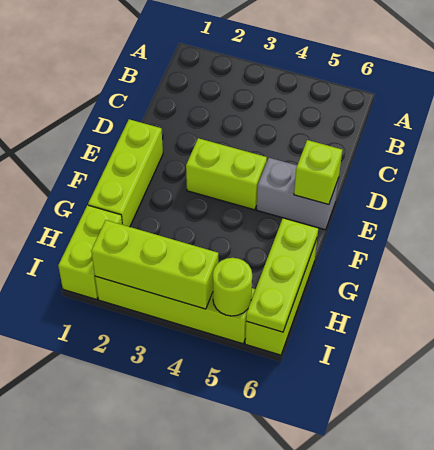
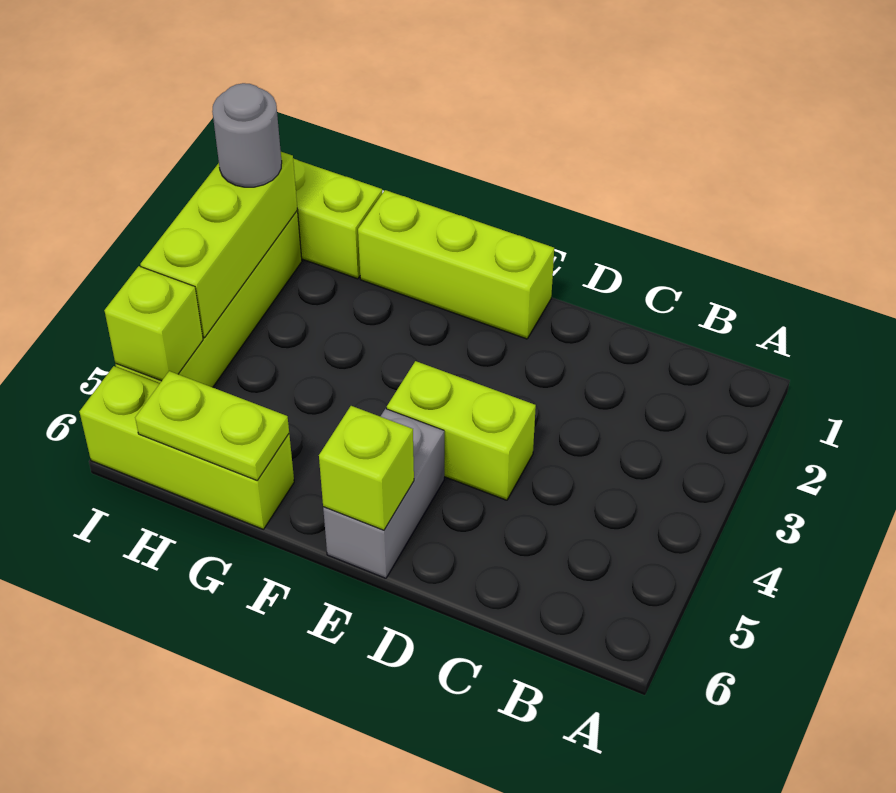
lime 1x2 brick [186,138,267,210] -> lime 1x2 brick turned to [387,361,536,500]
lime 1x3 plate [246,218,318,332] -> lime 1x2 plate [135,371,289,480]
none -> grey 1x1 round brick [212,83,282,187]
lime 1x1 round brick [213,258,252,316] -> lime 1x1 brick [104,266,203,381]

